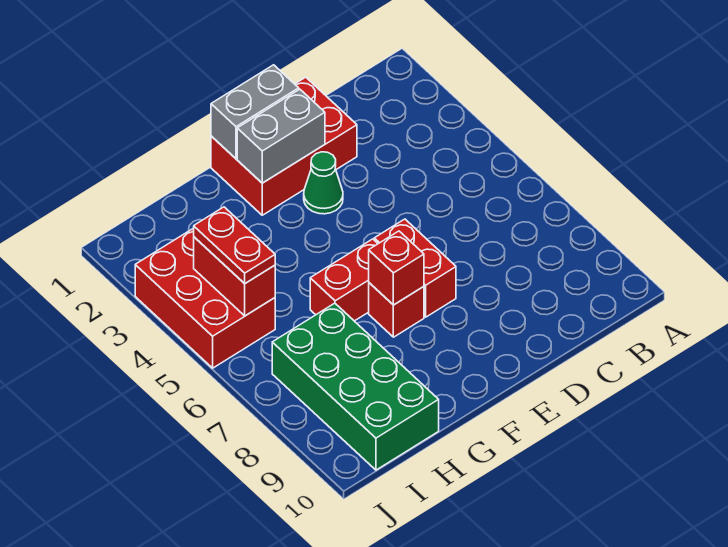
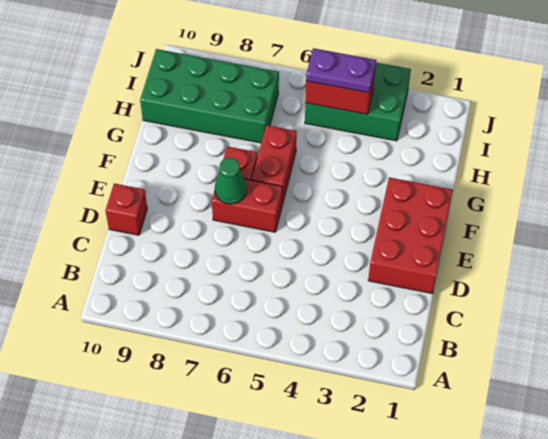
grey 1x2 brick [211,65,299,159] -> none
grey 1x2 brick [237,89,325,183] -> none
green 1x1 cone [304,152,343,214] -> green 1x1 cone moved to [215,158,247,204]
red 1x1 brick [369,231,424,305] -> red 1x1 brick moved to [105,183,147,235]
red 2x3 brick [135,228,275,368] -> green 2x3 brick [305,63,411,141]
red 1x2 plate [194,207,275,284] -> purple 1x2 plate [306,48,376,93]

